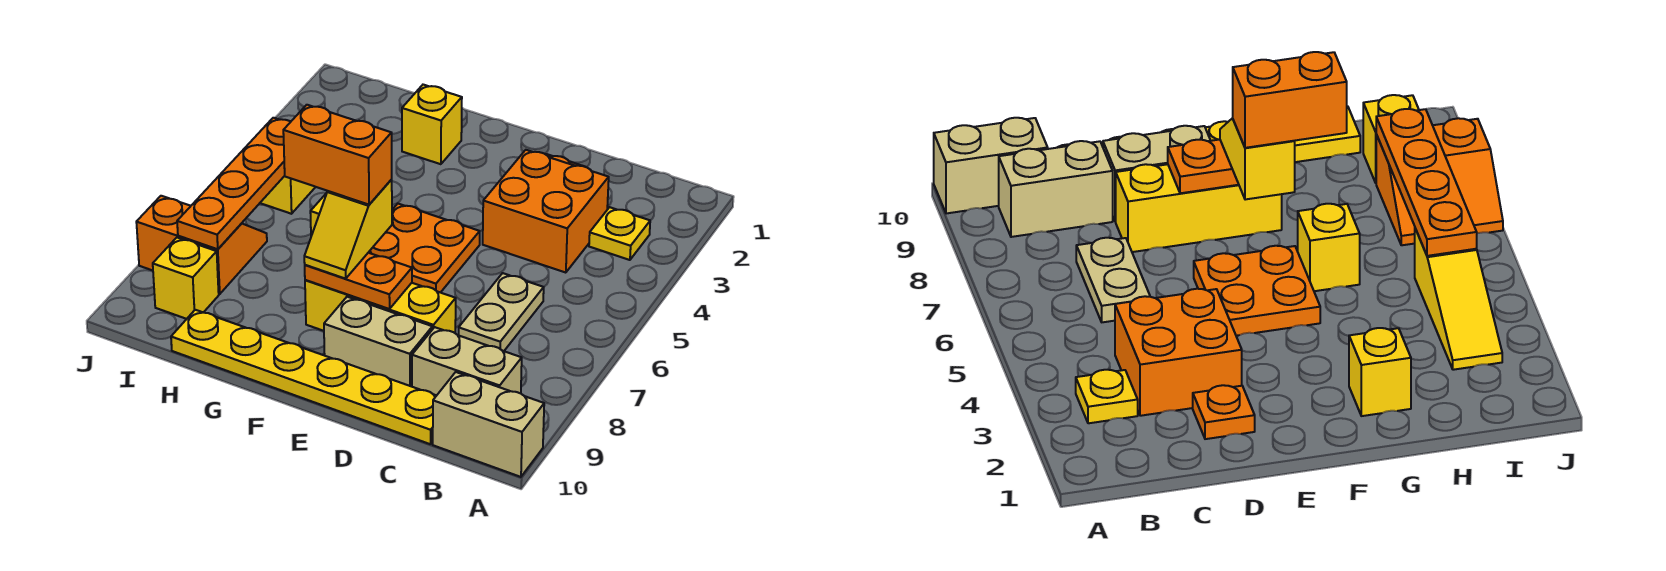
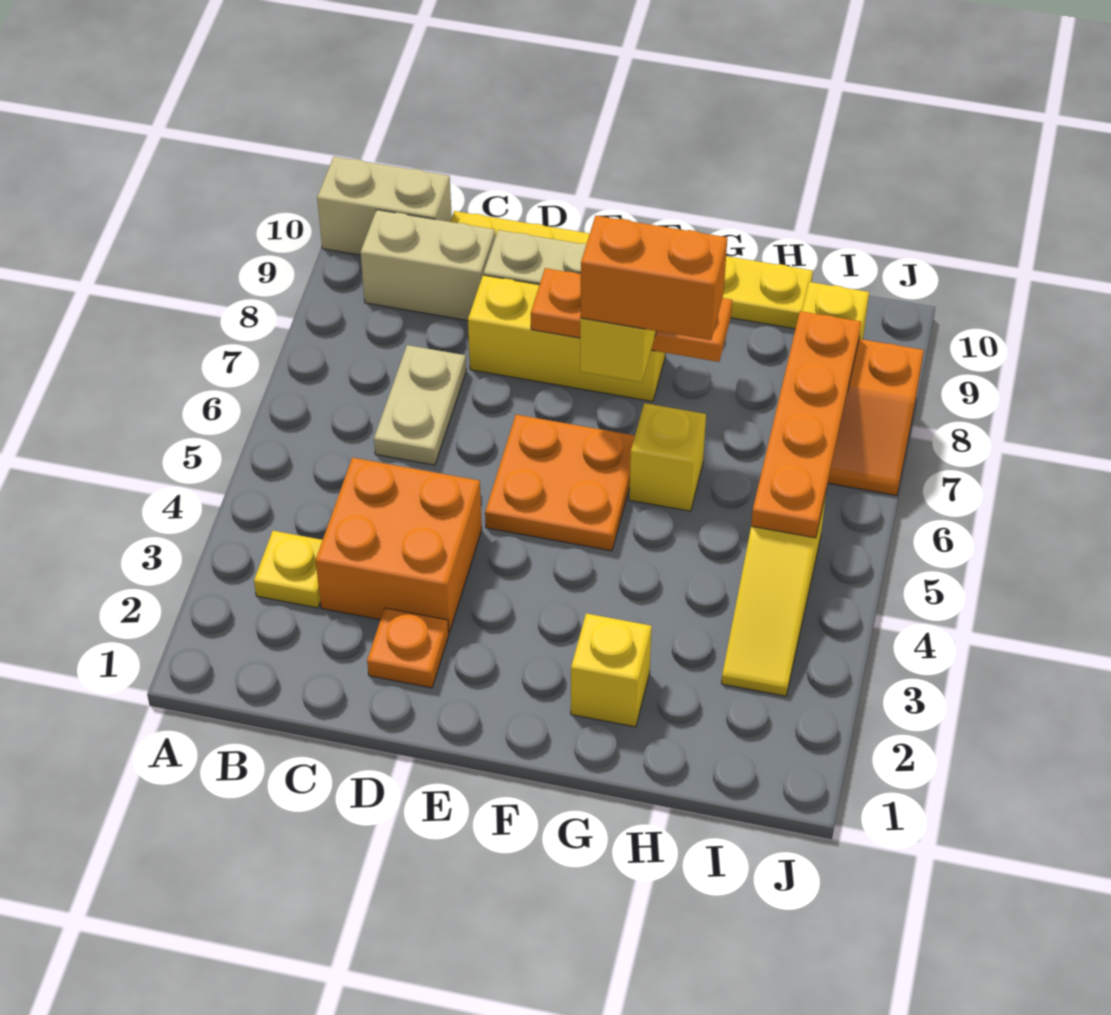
orange 1x2 plate [305,253,412,309] -> orange 1x3 plate [531,268,732,362]

